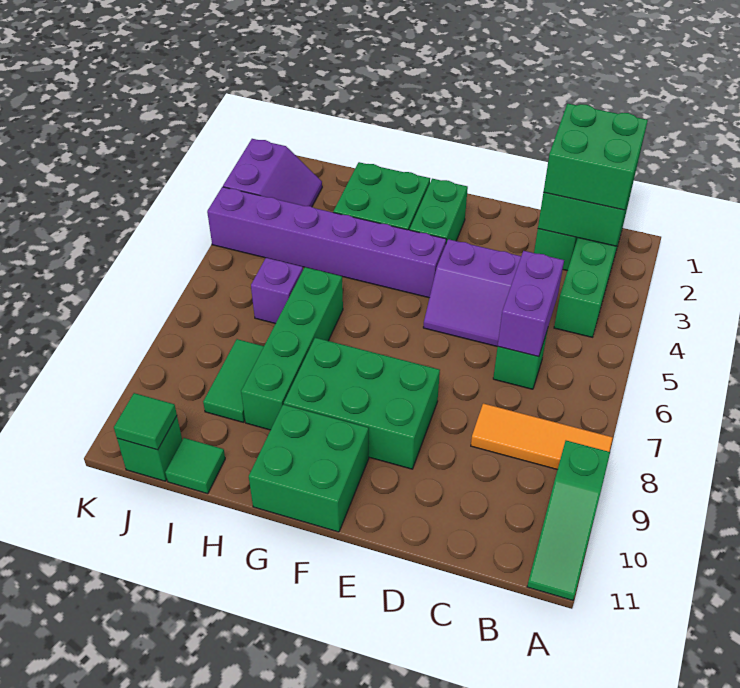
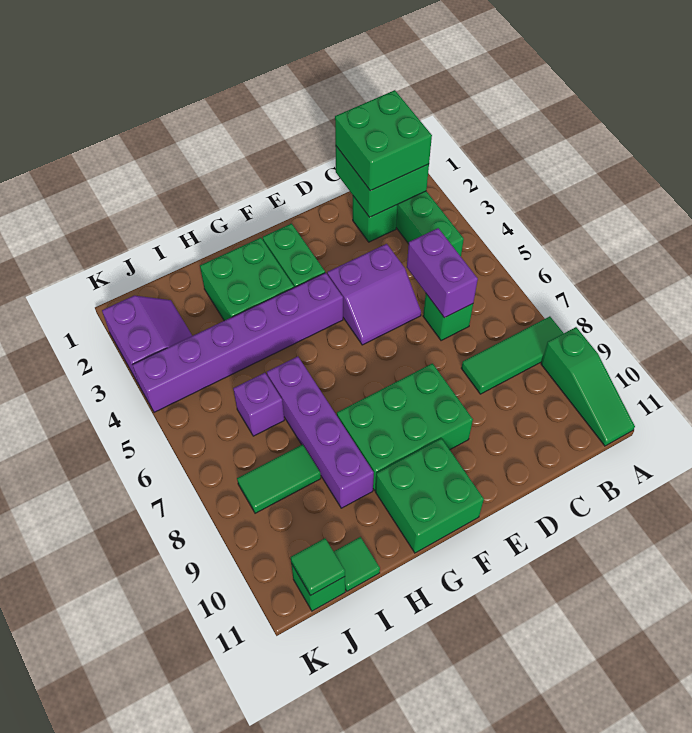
orange 1x3 tile [471,403,613,470] -> green 1x3 tile [461,316,564,394]
green 1x4 brick [241,267,343,430] -> purple 1x4 brick [267,356,374,508]
green 1x2 tile [203,339,264,422] -> green 1x2 tile turned to [237,444,321,513]

